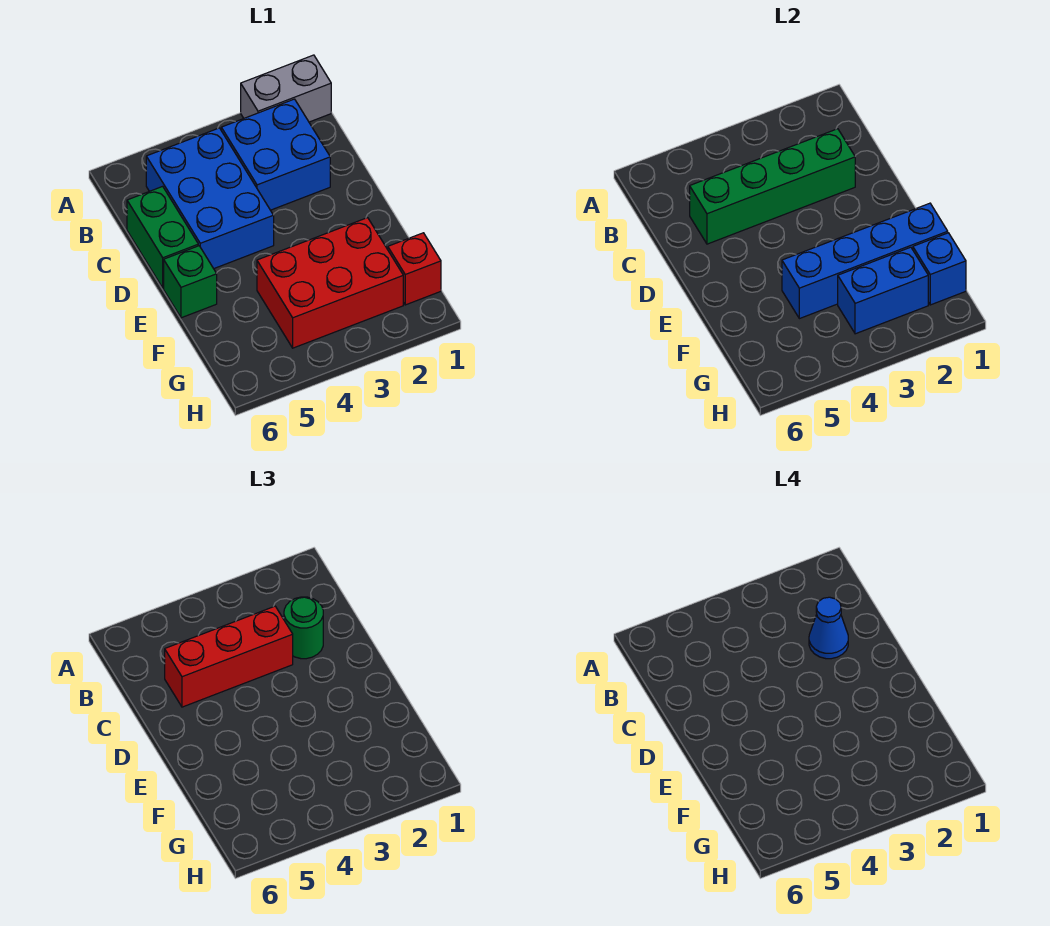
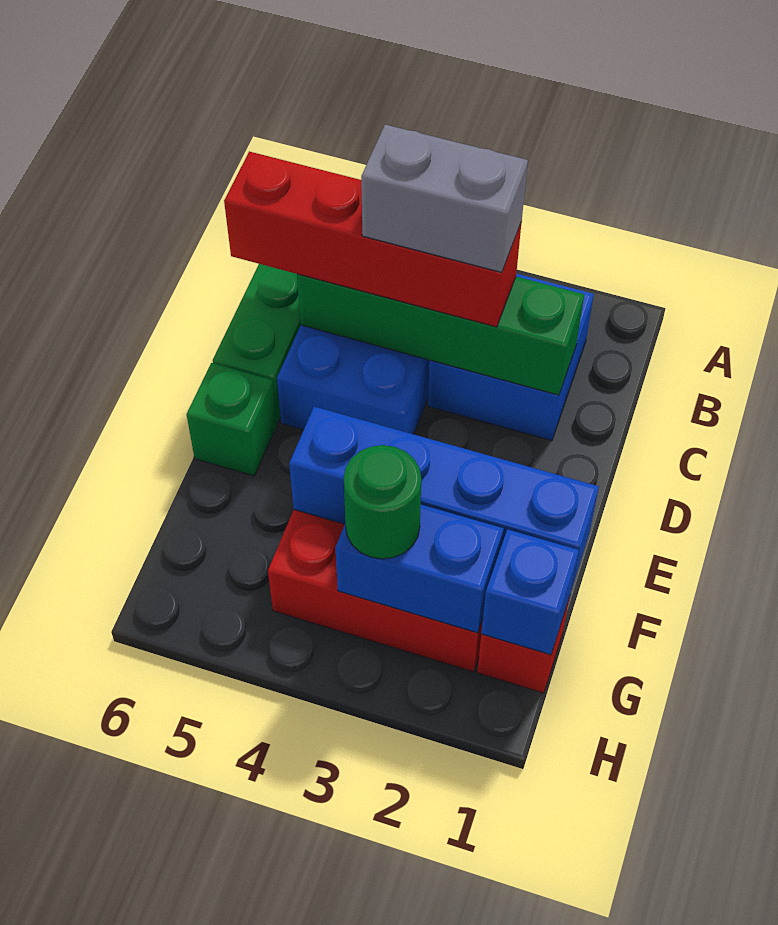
grey 1x2 brick [241,55,331,122] -> grey 1x2 brick moved to [361,125,528,272]
green 1x1 round brick [284,597,323,659] -> green 1x1 round brick moved to [344,445,421,559]
blue 1x1 cone [809,597,848,659] -> none
red 1x3 brick [165,606,293,707] -> red 1x4 brick [224,151,522,327]

